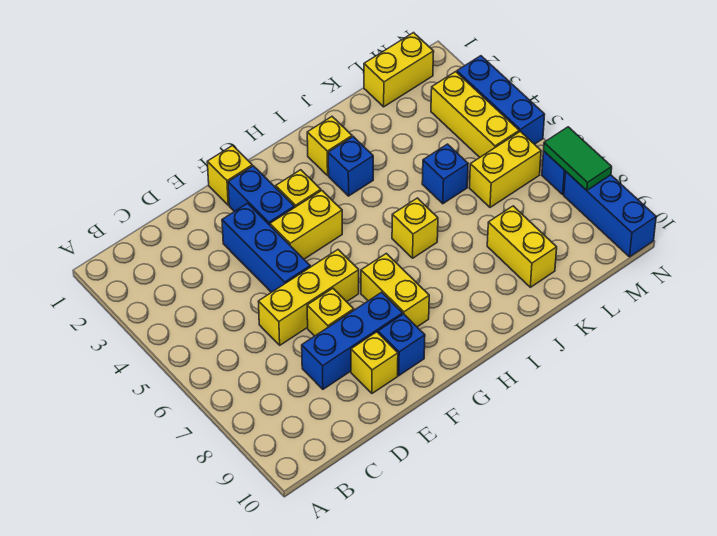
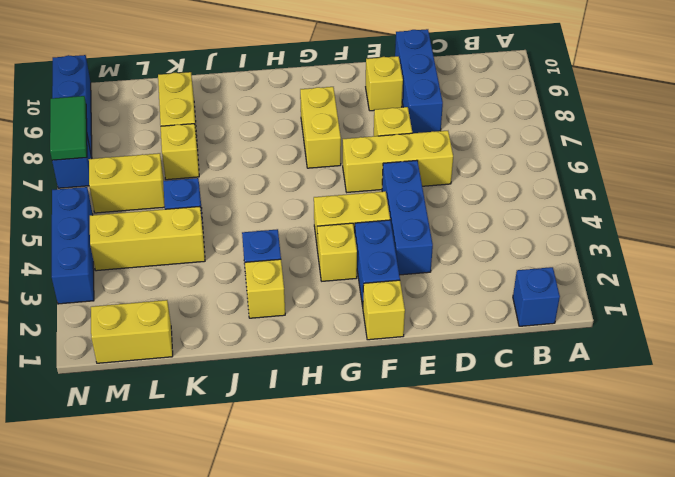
blue 1x3 brick [302,292,403,389] -> blue 1x3 brick turned to [395,29,443,133]
blue 1x1 brick [378,314,425,376] -> blue 1x1 brick moved to [513,267,560,326]
yellow 1x1 brick [392,198,438,258] -> yellow 1x1 brick moved to [161,124,199,180]
yellow 1x3 brick [431,72,519,157] -> yellow 1x3 brick turned to [90,206,205,271]

